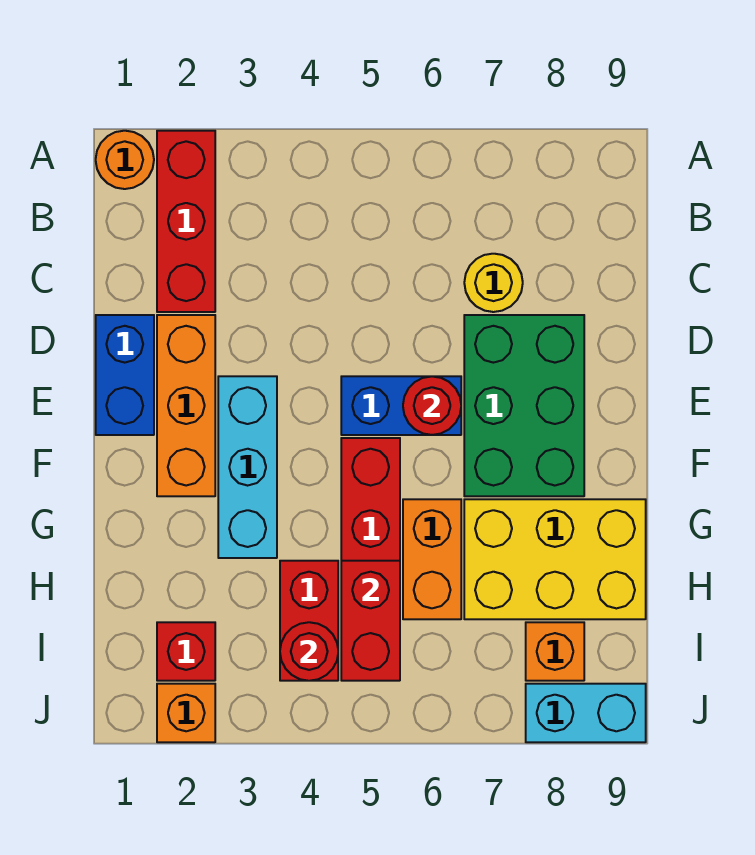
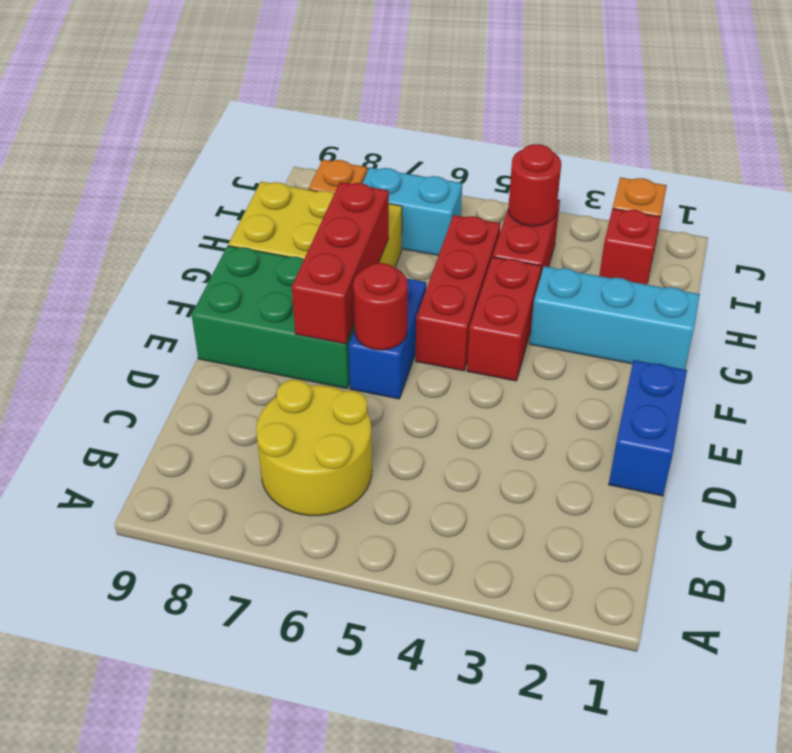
orange 1x1 round brick [96,131,154,189] -> none
red 1x3 brick [157,131,215,312] -> red 1x3 brick moved to [292,182,389,344]
yellow 1x1 round brick [464,254,523,312] -> yellow 2x2 round brick [256,380,372,516]
orange 1x3 brick [157,315,215,496] -> none
green 2x3 brick [464,315,584,496] -> green 2x3 brick turned to [192,246,355,389]
cyan 1x3 brick [218,376,277,558] -> cyan 1x3 brick turned to [530,266,700,370]
blue 1x2 brick [341,376,461,435] -> blue 1x2 brick turned to [348,279,426,399]
orange 1x2 brick [403,499,461,619] -> none
red 1x2 brick [341,561,400,681] -> red 1x2 brick moved to [467,257,541,381]
cyan 1x2 brick [526,684,646,742] -> cyan 1x2 brick moved to [362,168,462,255]

